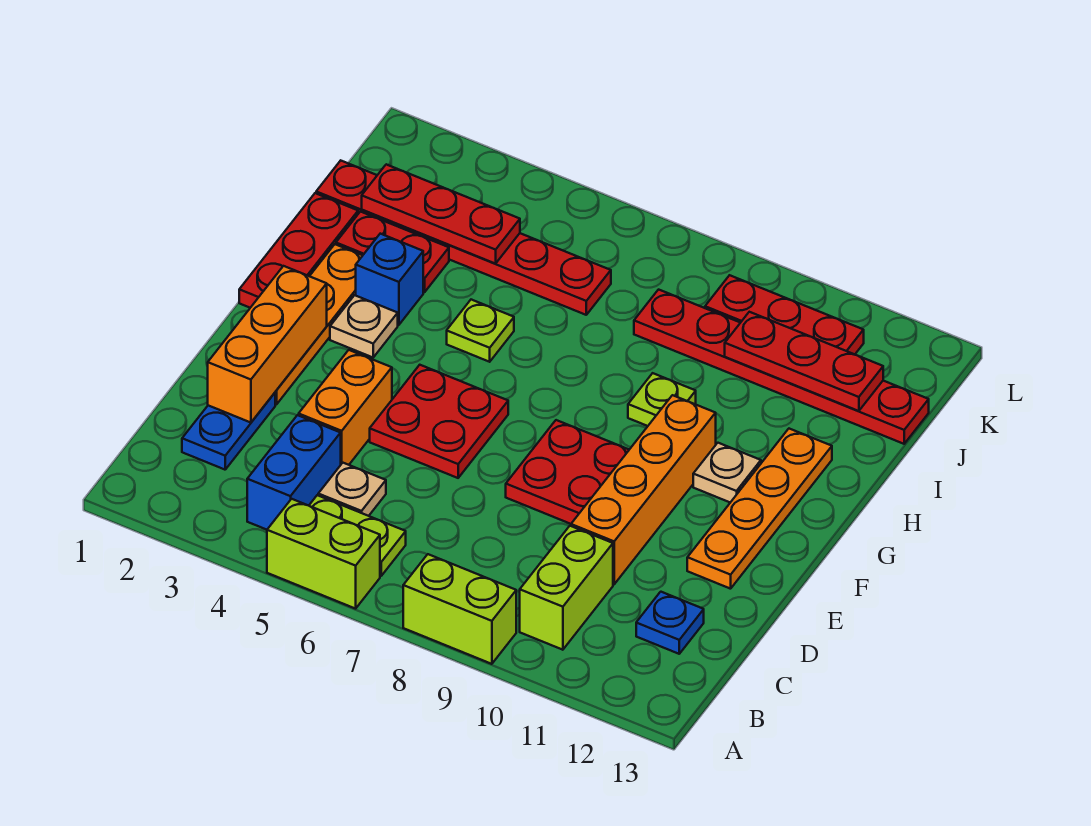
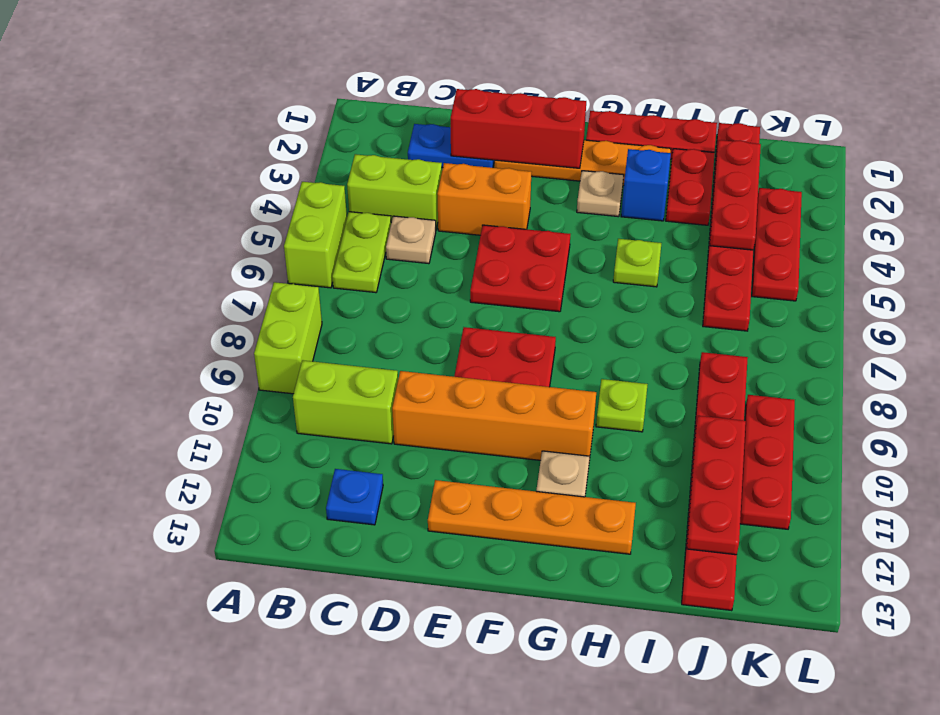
blue 1x2 brick [247,415,341,530] -> lime 1x2 brick [347,154,442,229]
orange 1x3 brick [208,266,327,423] -> red 1x3 brick [451,89,586,168]
none -> red 1x3 plate [752,188,802,301]

